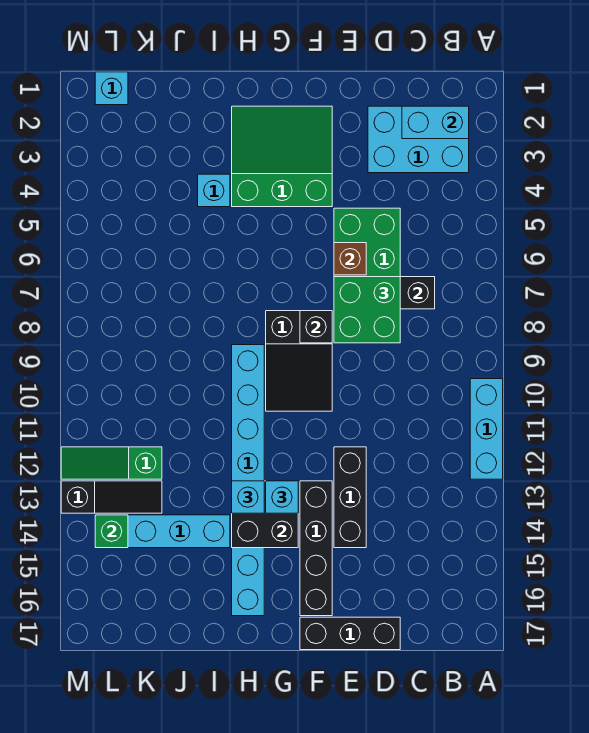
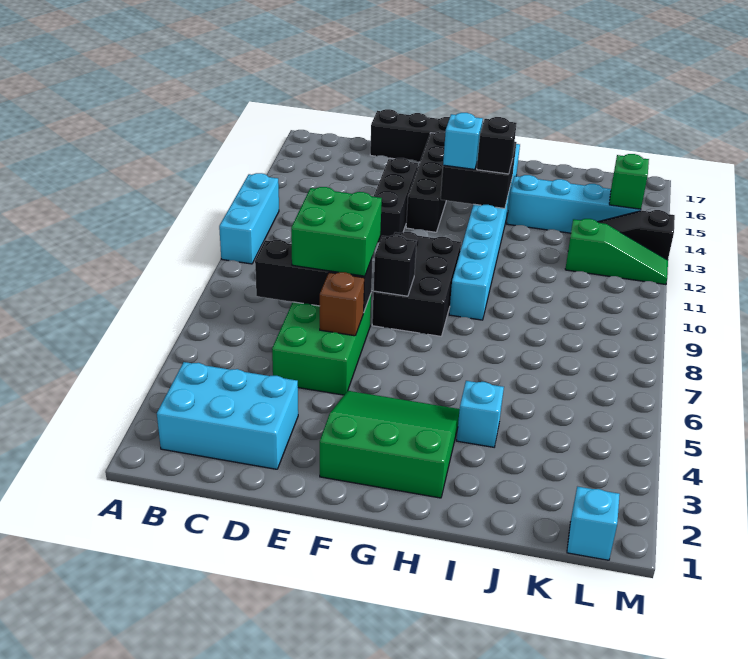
cyan 1x2 brick [402,106,469,139] -> none
green 3x3 slope [232,106,332,207] -> green 3x3 slope turned to [320,391,460,498]
black 2x3 slope [266,311,332,411] -> black 2x3 brick [372,232,461,336]
cyan 1x1 brick [232,481,264,513] -> black 1x1 brick [477,117,517,174]

